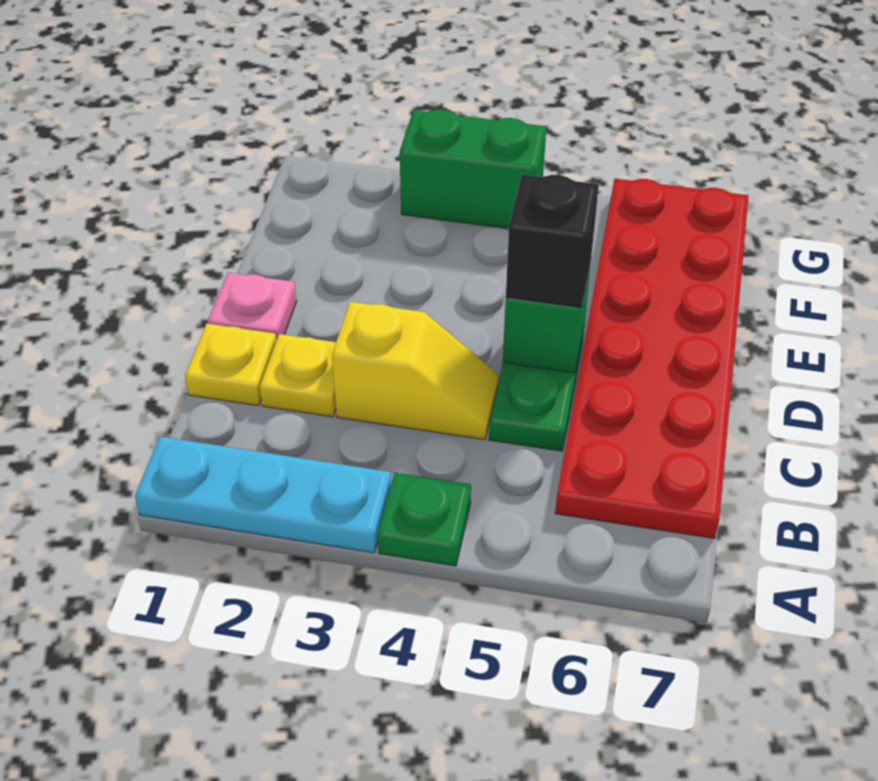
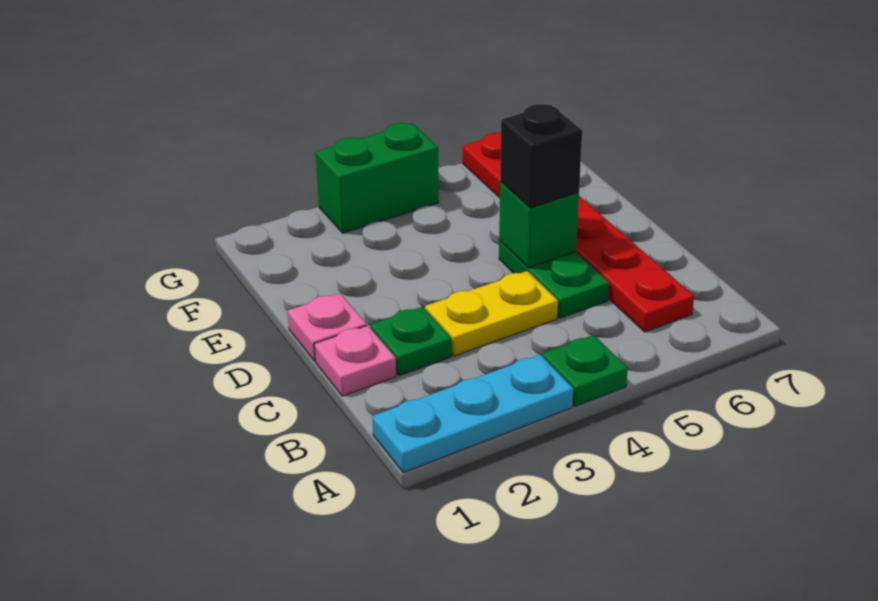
red 2x6 plate [555,179,748,539] -> red 1x6 plate [463,133,694,332]
yellow 1x1 plate [185,324,276,406] -> pink 1x1 plate [314,325,396,396]
yellow 1x1 plate [260,334,336,417] -> green 1x1 plate [371,307,452,376]
yellow 1x2 slope [332,302,498,440] -> yellow 1x2 plate [425,271,558,356]

